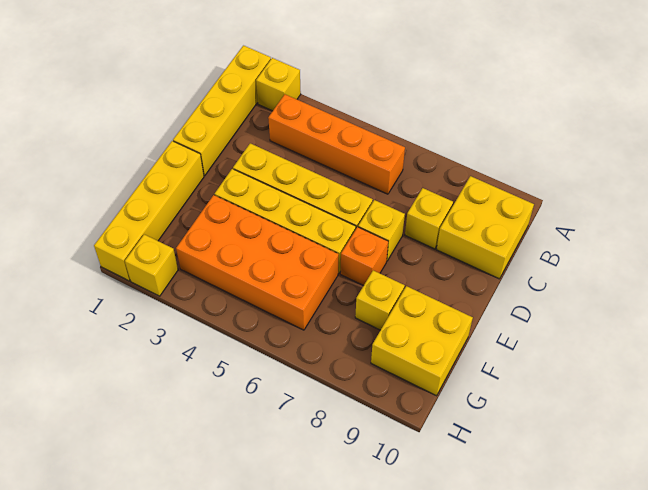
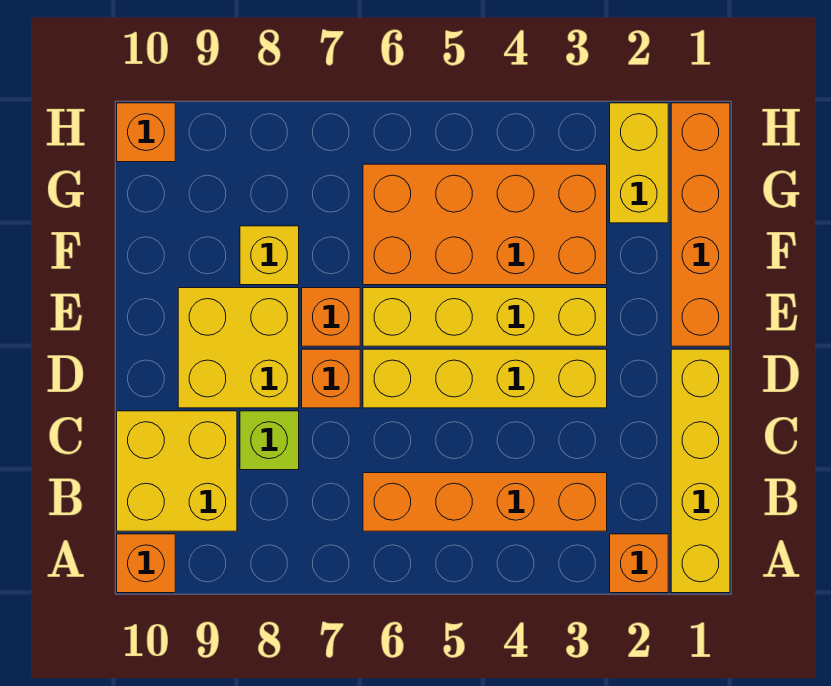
yellow 1x1 brick [256,58,301,111] -> orange 1x1 brick [610,534,668,593]
none -> orange 1x1 brick [117,534,175,593]
yellow 1x1 brick [405,188,453,249] -> lime 1x1 brick [240,411,299,470]
yellow 1x1 brick [358,200,405,261] -> orange 1x1 brick [302,349,360,408]
yellow 1x4 brick [94,141,204,281] -> orange 1x4 brick [671,103,730,346]
yellow 2x2 brick [371,286,473,396] -> yellow 2x2 brick moved to [178,288,299,408]
yellow 1x1 brick [125,234,178,296] -> yellow 1x2 brick [610,103,668,223]
none -> orange 1x1 brick [117,103,175,162]

